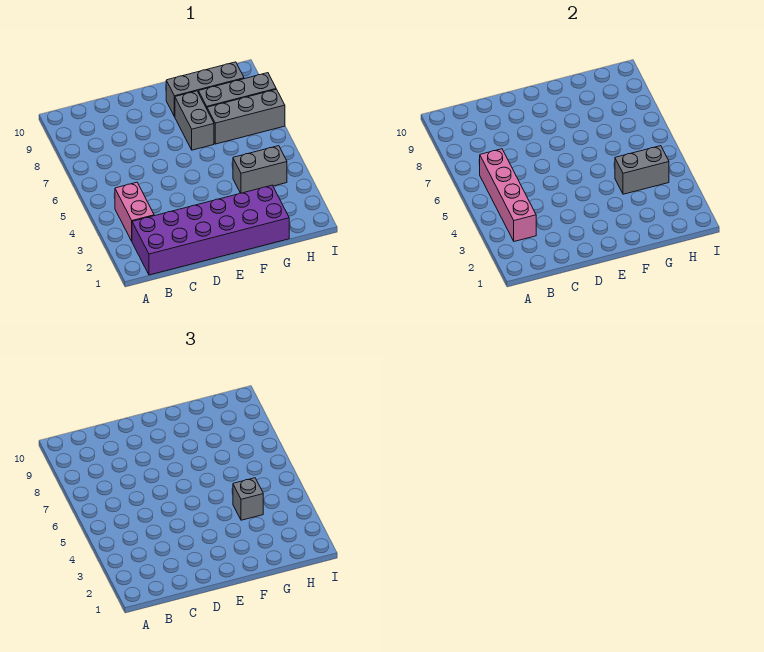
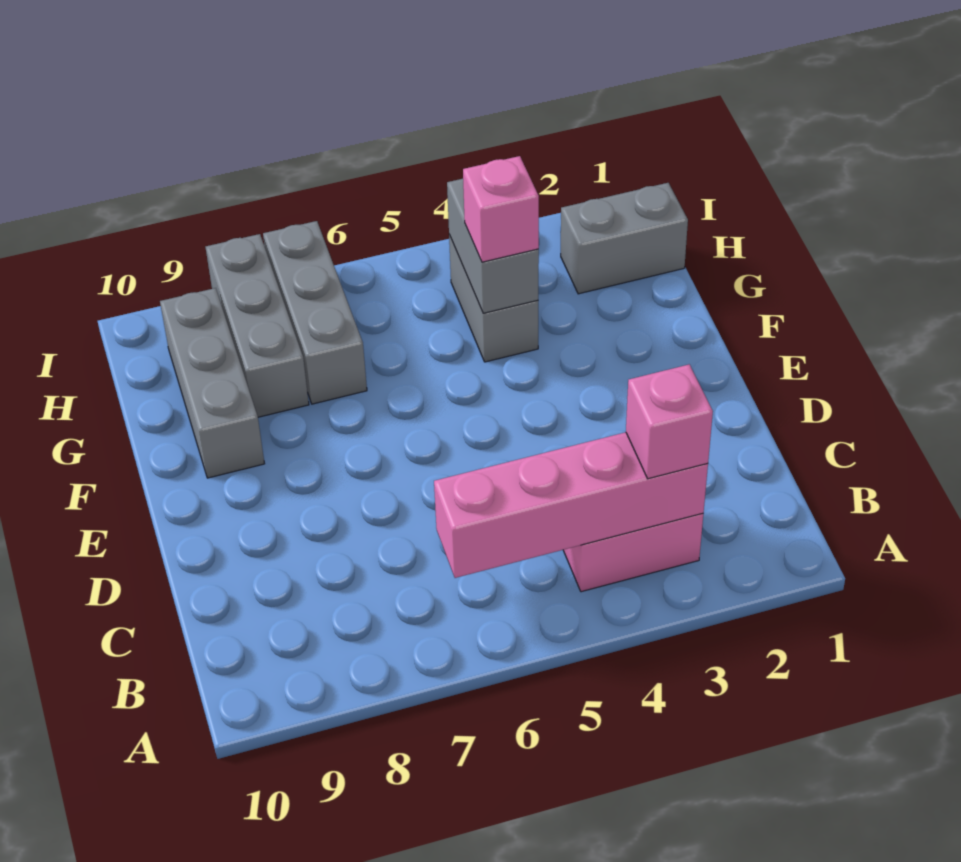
purple 2x6 brick [132,185,289,275] -> none
none -> pink 1x1 brick [626,364,713,479]
grey 1x2 brick [175,91,214,150] -> grey 1x2 brick moved to [561,183,688,294]
grey 1x1 brick [233,478,263,520] -> pink 1x1 brick [463,156,539,262]

